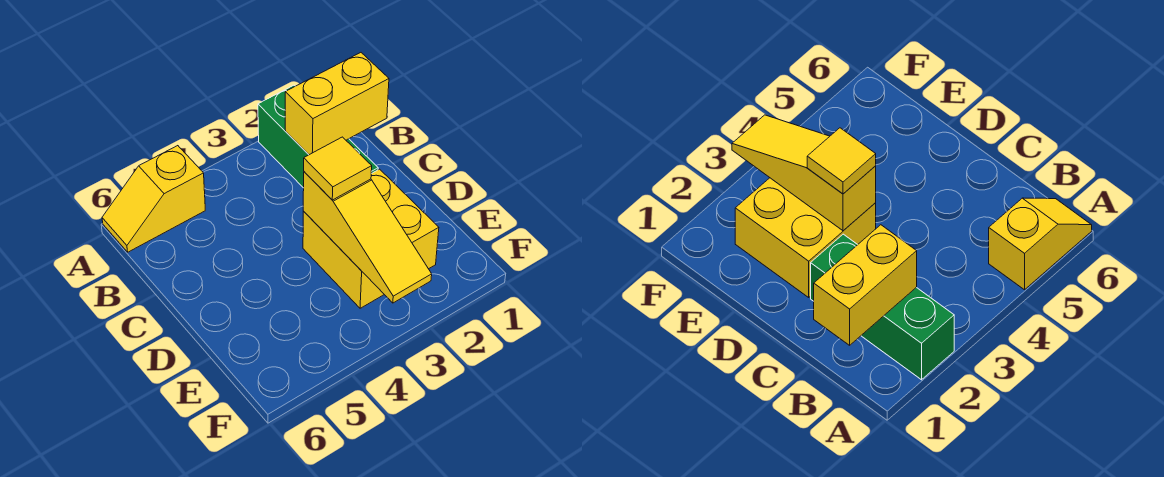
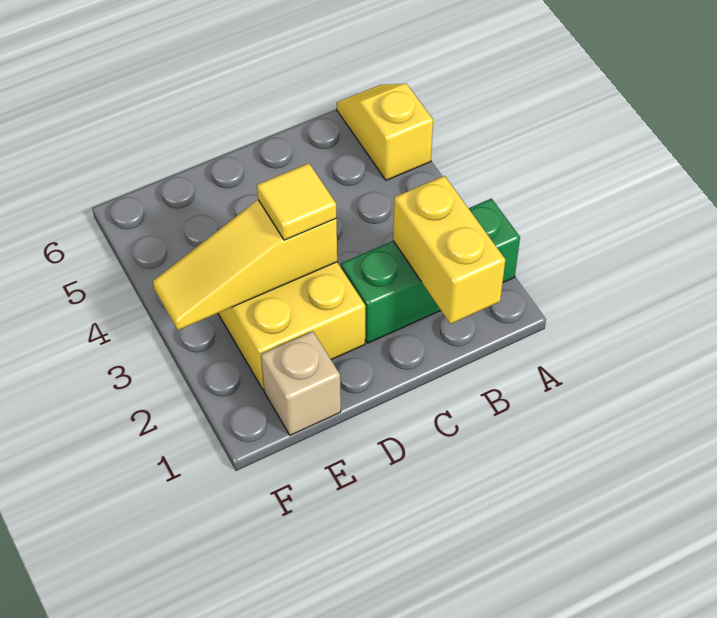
none -> tan 1x1 brick [261,331,341,435]

